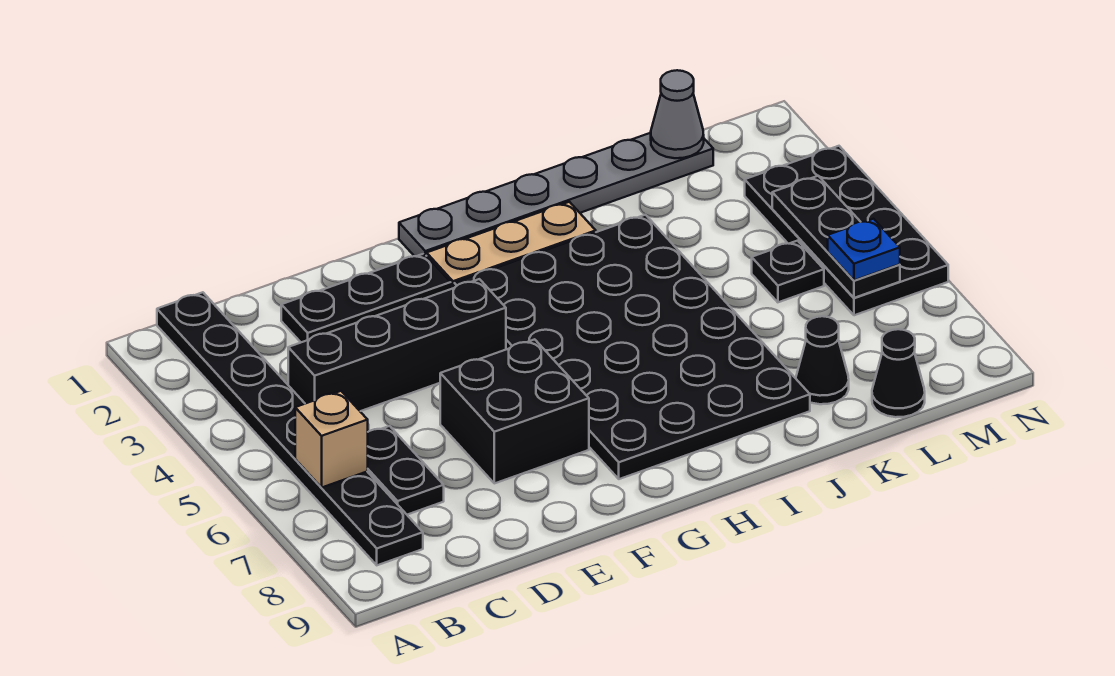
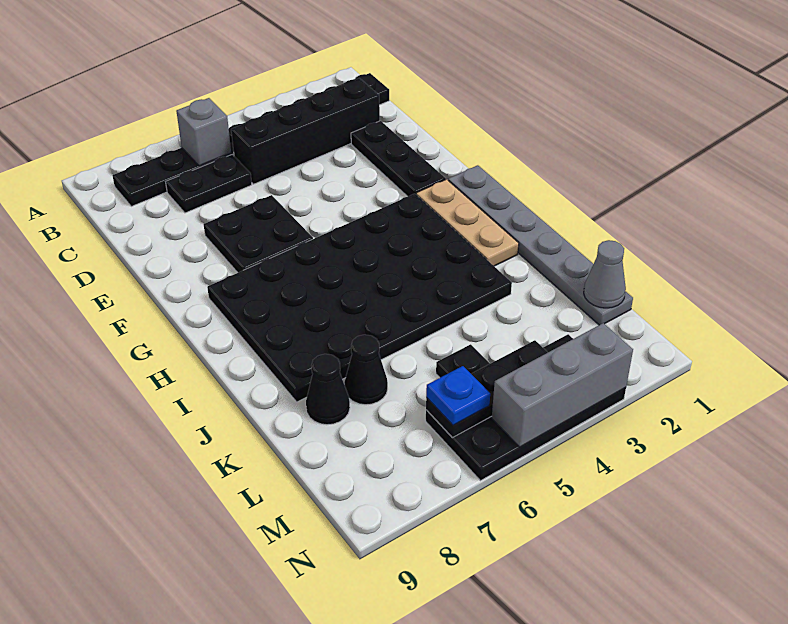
tan 1x1 brick [295,391,368,487] -> grey 1x1 brick [176,98,231,166]
black 1x4 brick [288,279,506,411] -> black 1x4 brick turned to [231,78,380,184]
black 2x2 brick [440,339,589,483] -> black 2x2 plate [204,195,313,273]
black 1x1 cone [872,329,925,417] -> black 1x1 cone moved to [344,335,388,405]
none -> grey 1x3 brick [492,323,633,447]

